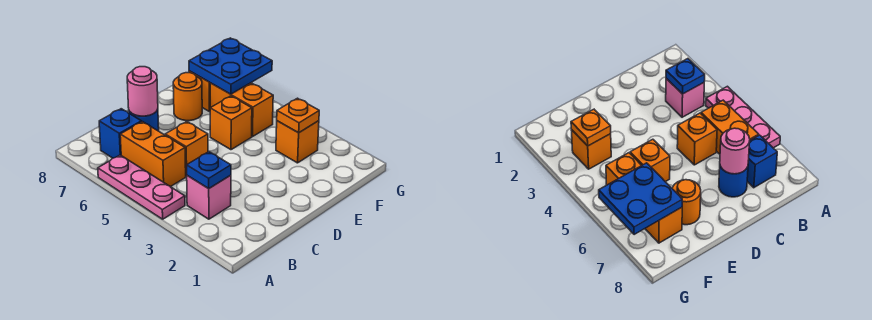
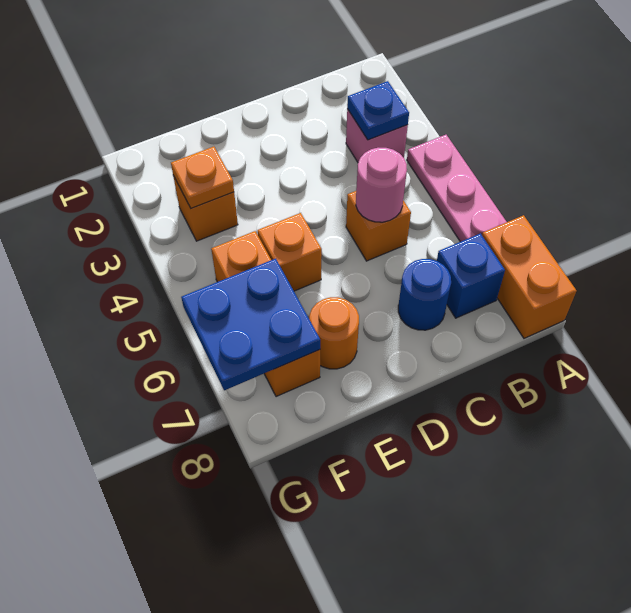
orange 1x2 brick [120,122,186,187] -> orange 1x2 brick moved to [482,215,577,338]
pink 1x1 round brick [127,67,158,116] -> pink 1x1 round brick moved to [356,148,407,222]

